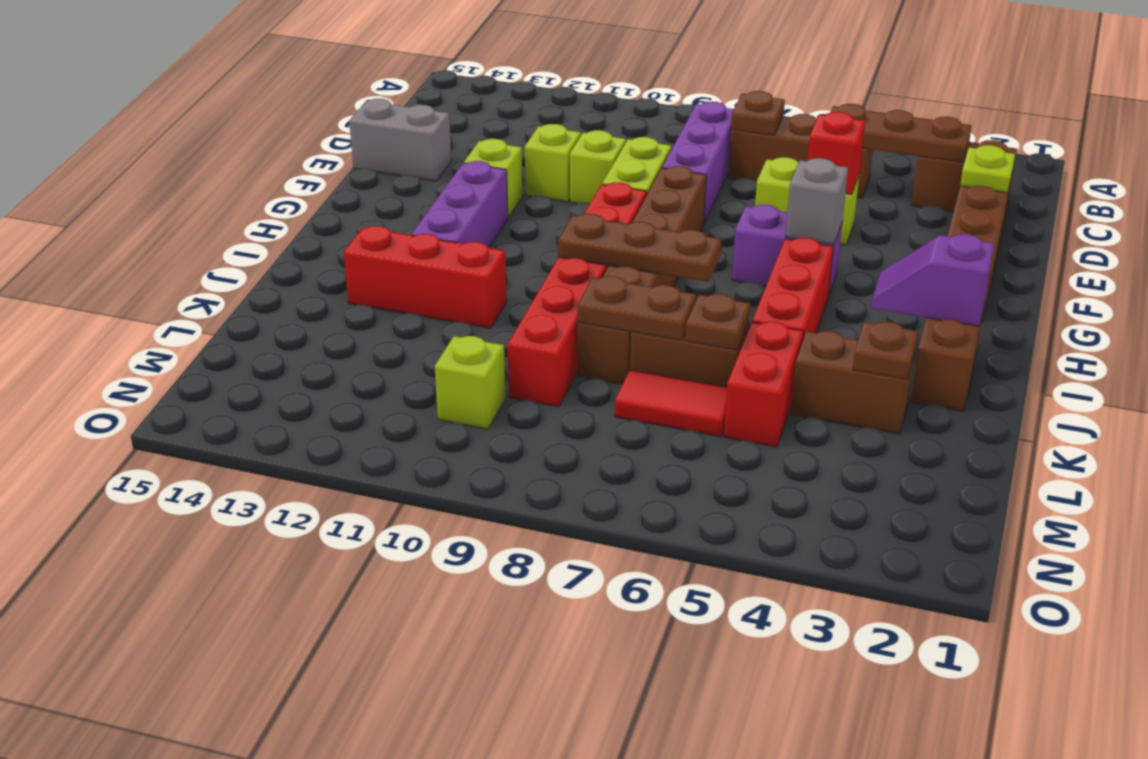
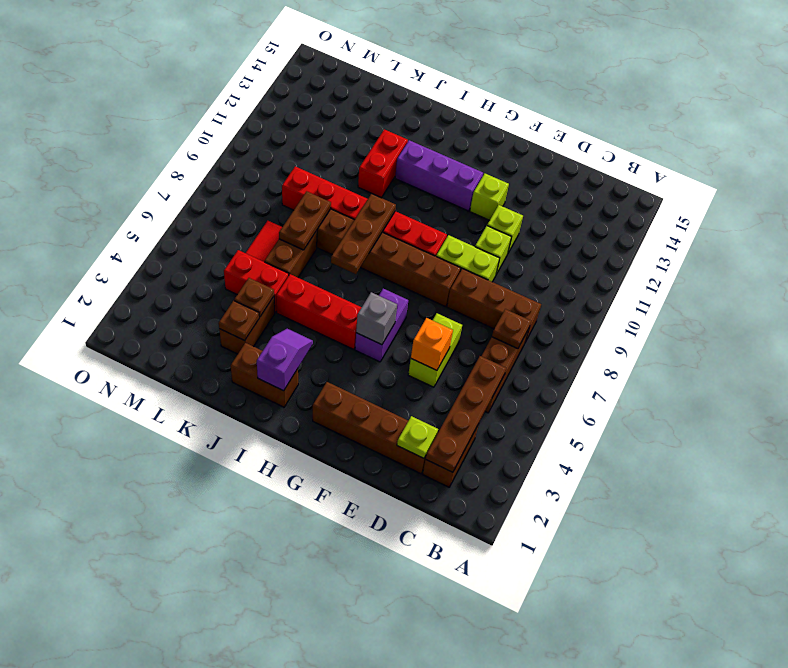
brown 1x3 plate [830,104,972,162] -> brown 1x4 plate [426,356,506,472]
purple 1x3 brick [662,102,734,223] -> brown 1x3 brick [447,269,541,342]
red 1x1 brick [808,112,865,195] -> orange 1x1 brick [411,318,453,370]
grey 1x2 brick [349,99,451,181] -> none
red 1x3 brick [344,226,507,328] -> red 1x2 brick [358,129,408,198]
brown 1x1 plate [685,294,750,350] -> brown 1x1 plate moved to [234,278,274,317]
lime 1x1 brick [435,336,506,429] -> none

